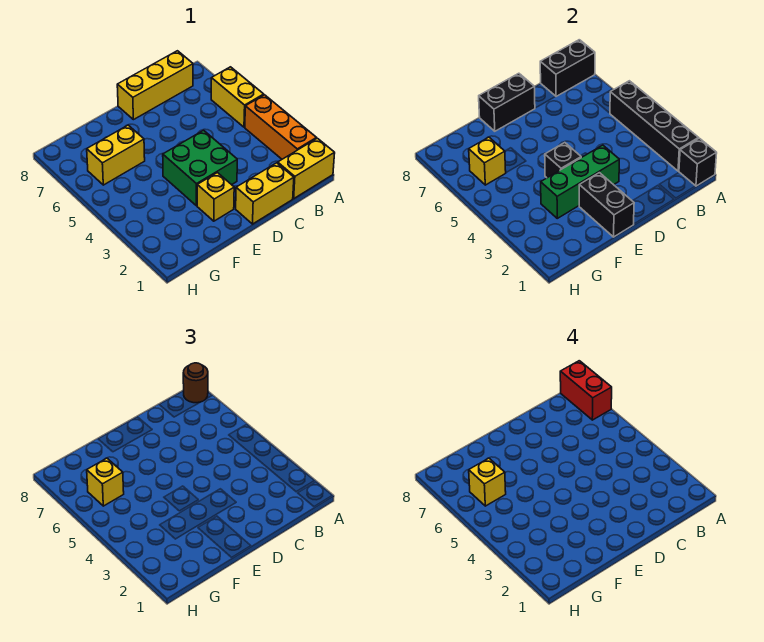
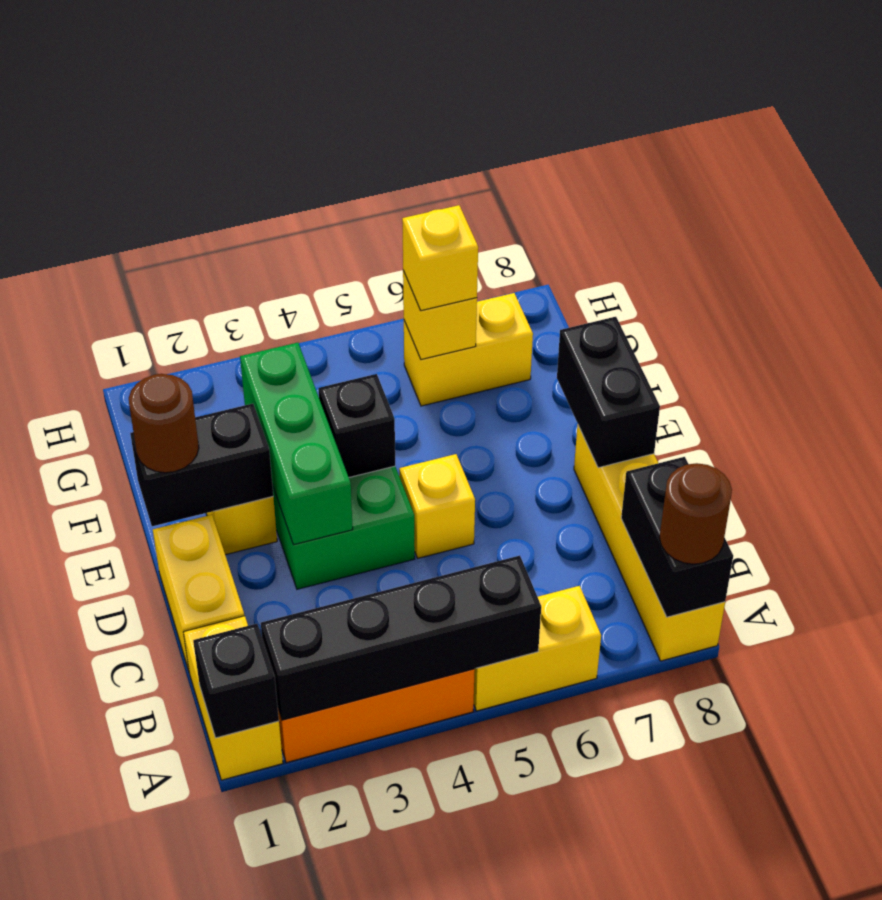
red 1x2 brick [560,361,612,420] -> none
yellow 1x3 brick [117,51,193,120] -> yellow 1x4 brick [574,424,725,661]
none -> brown 1x1 round brick [129,374,199,473]
yellow 1x2 brick [87,125,145,185] -> yellow 1x2 brick turned to [404,293,533,406]
yellow 1x1 brick [469,458,506,506] -> yellow 1x1 brick moved to [399,454,475,558]

